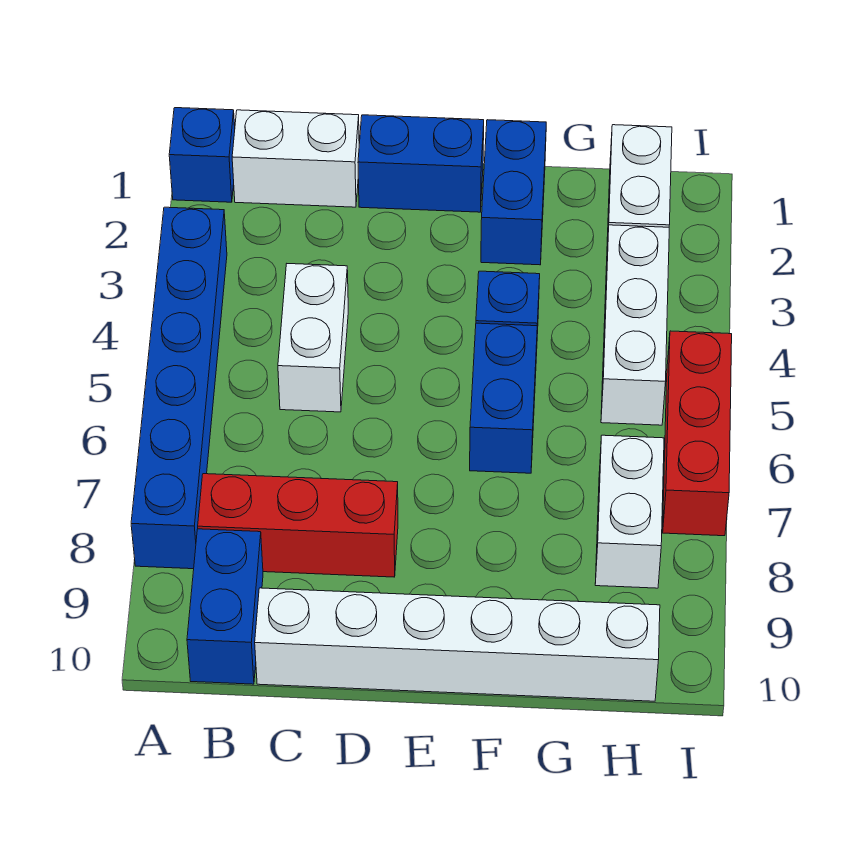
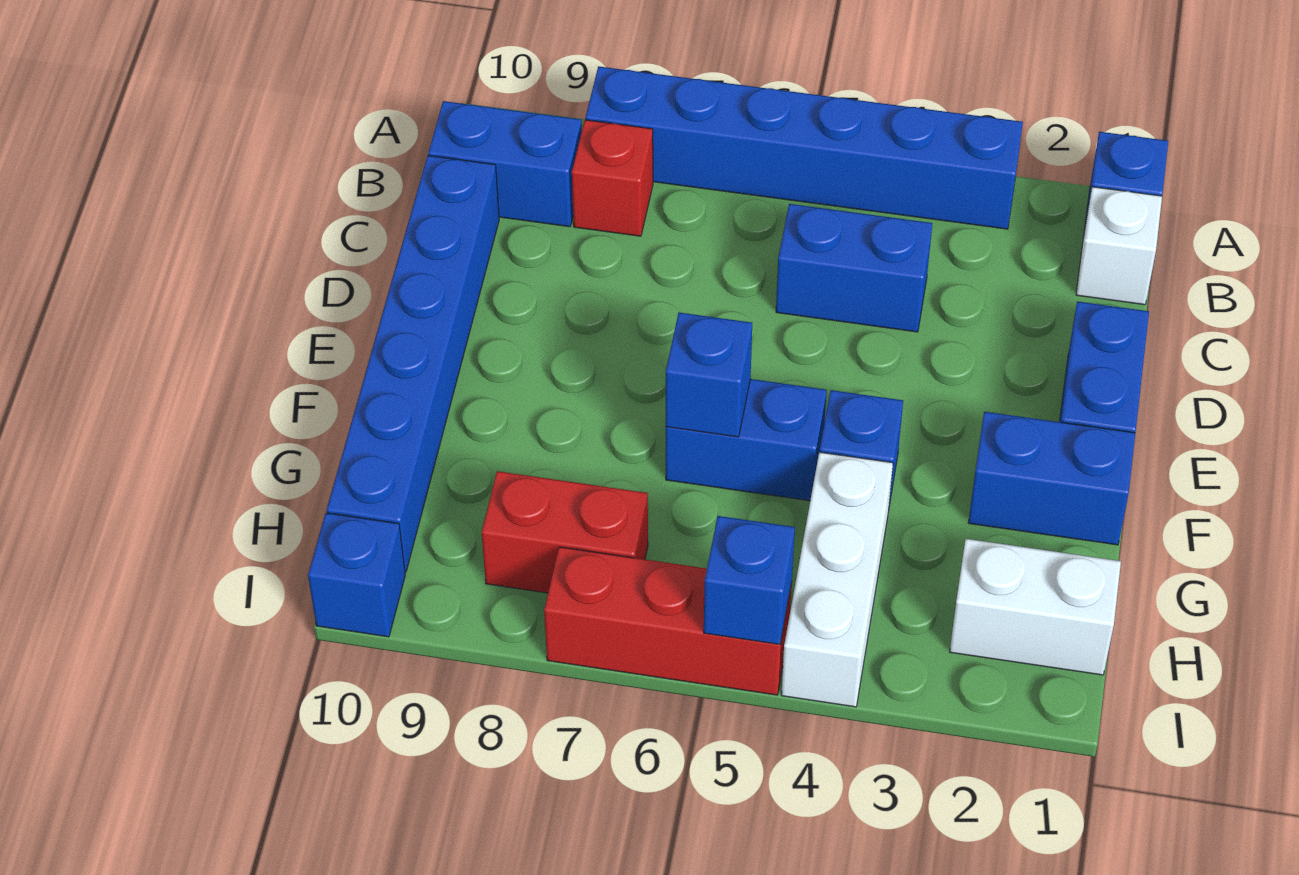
white 1x2 brick [232,110,359,207] -> white 1x1 brick [1076,187,1162,305]
red 1x3 brick [198,474,398,577] -> red 1x1 brick [572,120,653,236]
white 1x2 brick [278,264,348,412] -> blue 1x2 brick [776,204,932,332]
white 1x6 brick [255,588,660,701] -> blue 1x6 brick [327,156,499,572]
none -> blue 1x1 brick [666,313,752,437]
white 1x3 brick [601,225,669,425] -> white 1x3 brick turned to [781,452,893,707]
white 1x2 brick [595,435,664,588] -> red 1x2 brick [482,471,648,593]
none -> blue 1x1 brick [704,516,795,644]
none -> blue 1x1 brick [308,513,405,637]

